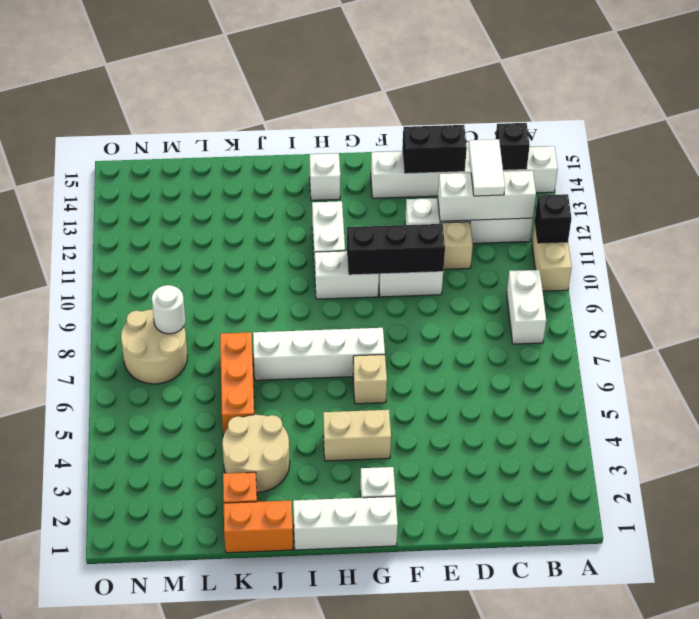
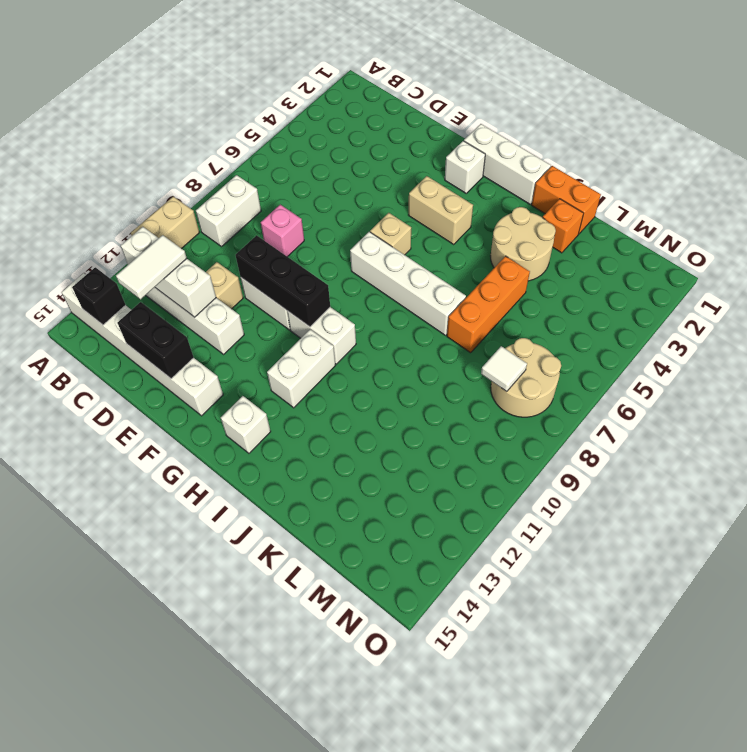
black 1x1 brick [535,194,572,243] -> none
none -> pink 1x1 brick [261,205,304,257]
white 1x1 round brick [152,285,185,334] -> white 1x1 tile [481,346,527,392]

